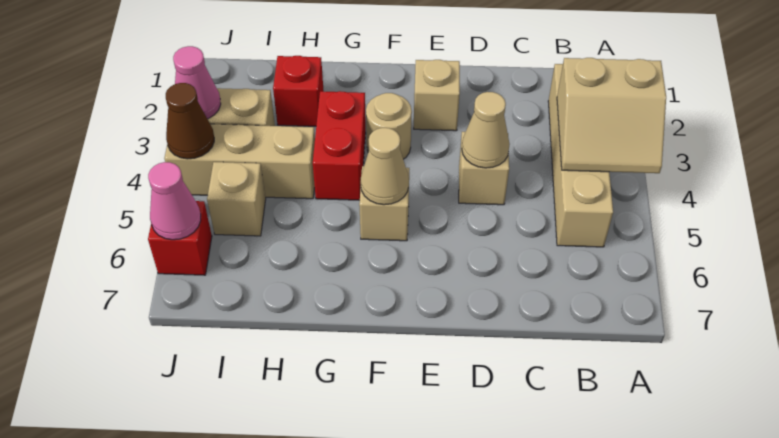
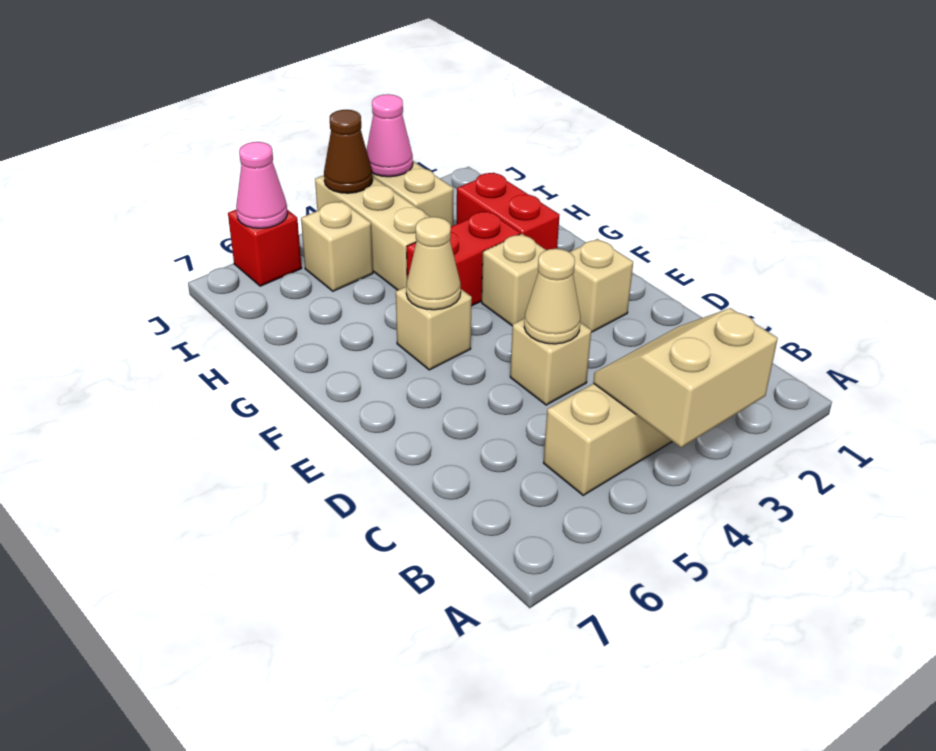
tan 2x2 slope [557,58,666,173] -> tan 2x2 slope turned to [593,308,778,447]
tan 1x1 round brick [366,93,412,159] -> tan 1x1 brick [482,234,546,326]
red 1x1 brick [273,56,324,126] -> red 1x2 brick [457,173,559,250]

